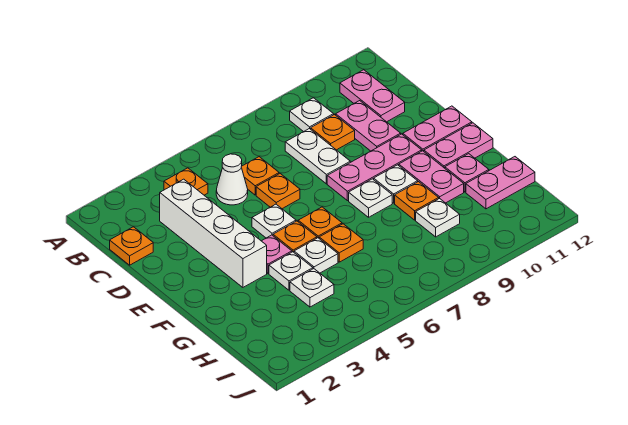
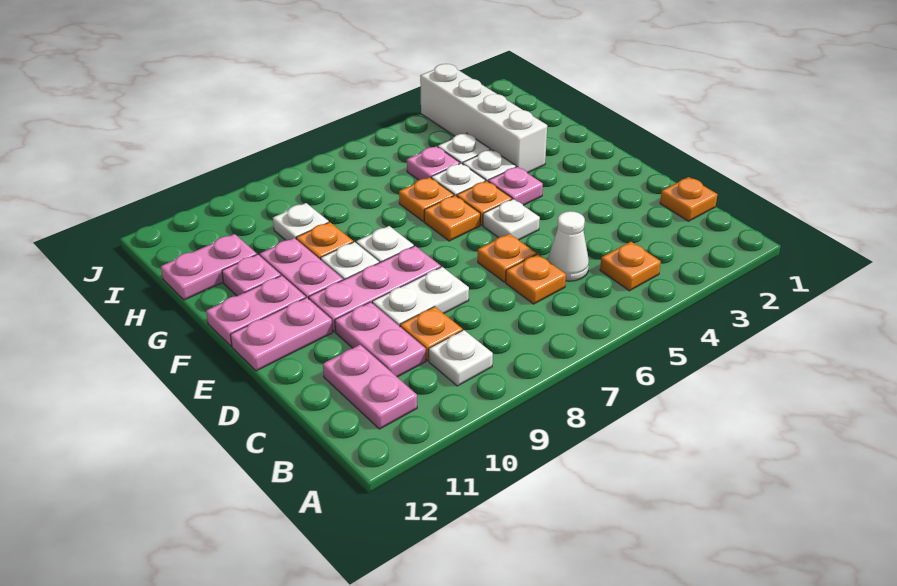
white 1x4 brick [160,179,267,287] -> white 1x4 brick moved to [420,64,547,173]
white 1x2 plate [285,129,350,184] -> white 1x2 plate turned to [372,267,469,326]
none -> pink 1x1 plate [407,146,460,180]

